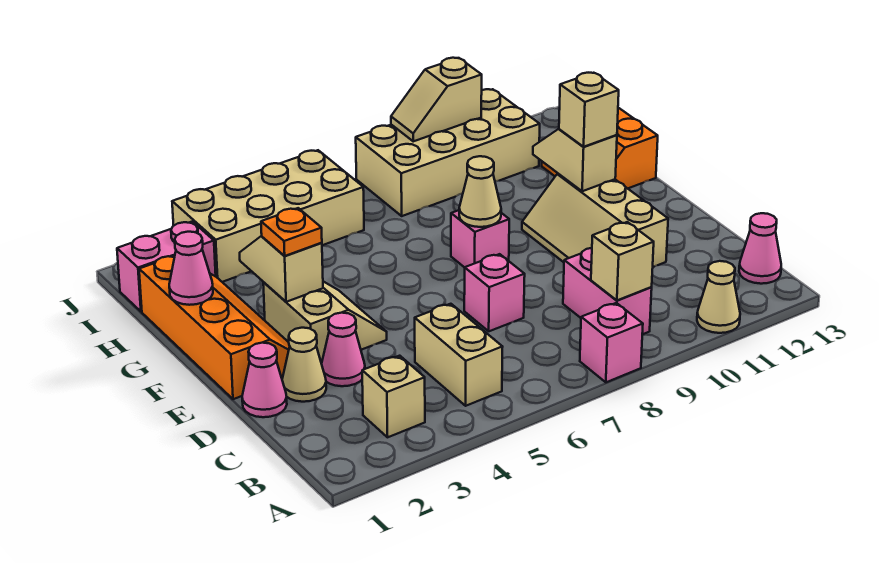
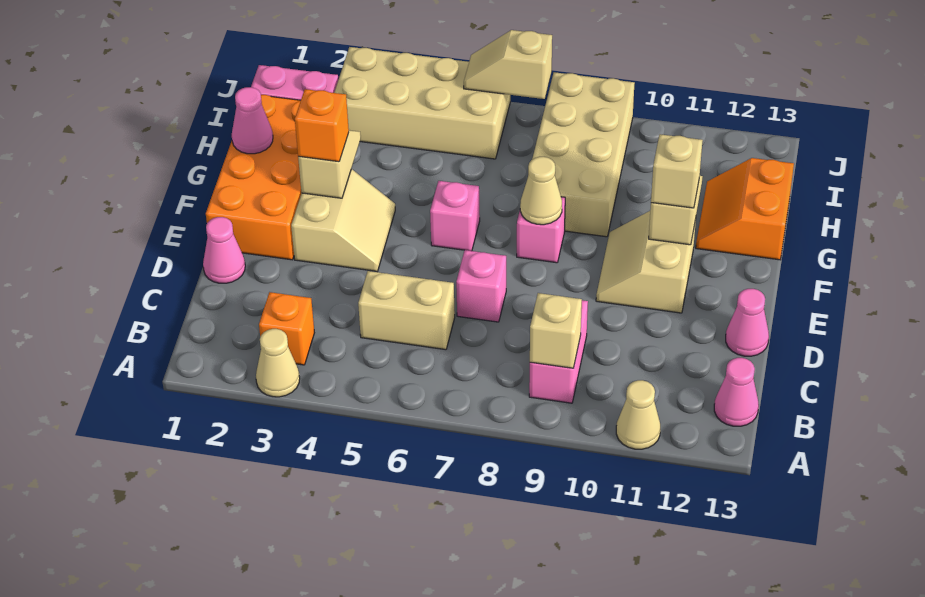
pink 1x1 brick [580,303,643,382] -> pink 1x1 brick moved to [430,181,480,251]
tan 1x1 brick [362,356,425,437] -> orange 1x1 brick [259,292,314,365]
tan 1x2 brick [415,304,502,406] -> tan 1x2 brick turned to [358,271,455,350]
tan 1x1 cone [282,328,326,402] -> tan 1x1 cone moved to [256,329,300,397]
pink 1x1 cone [322,313,365,386] -> pink 1x1 cone moved to [726,289,769,356]
tan 2x3 slope [522,174,668,267] -> tan 2x2 slope [596,211,696,313]
orange 2x4 slope [139,256,290,399] -> orange 2x4 brick [206,95,301,260]
orange 1x1 plate [261,208,322,256] -> orange 1x1 brick [295,89,349,162]
tan 2x4 brick [356,89,540,216] -> tan 2x4 brick turned to [528,72,635,237]
tan 1x2 slope [391,58,482,141] -> tan 1x2 slope moved to [464,30,552,99]

